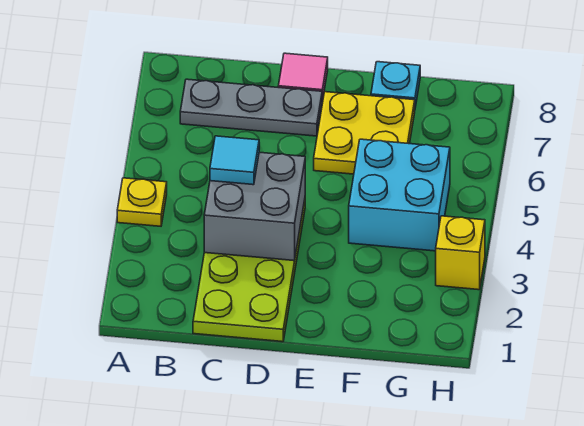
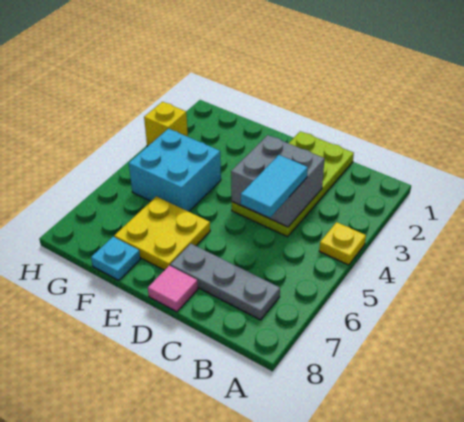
cyan 1x1 tile [210,136,259,185] -> cyan 1x2 tile [241,155,308,217]

